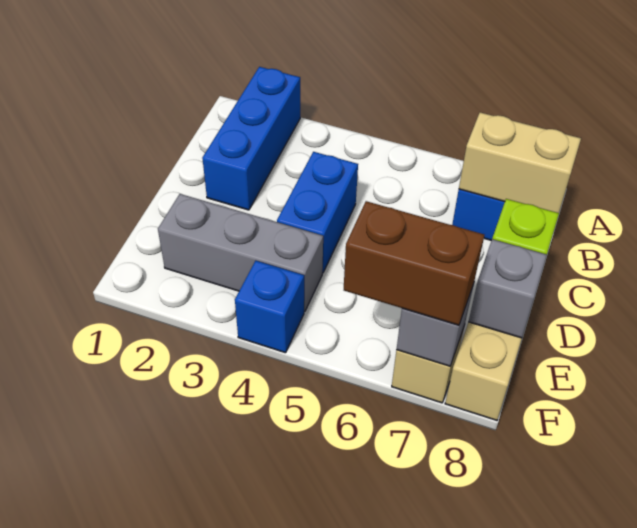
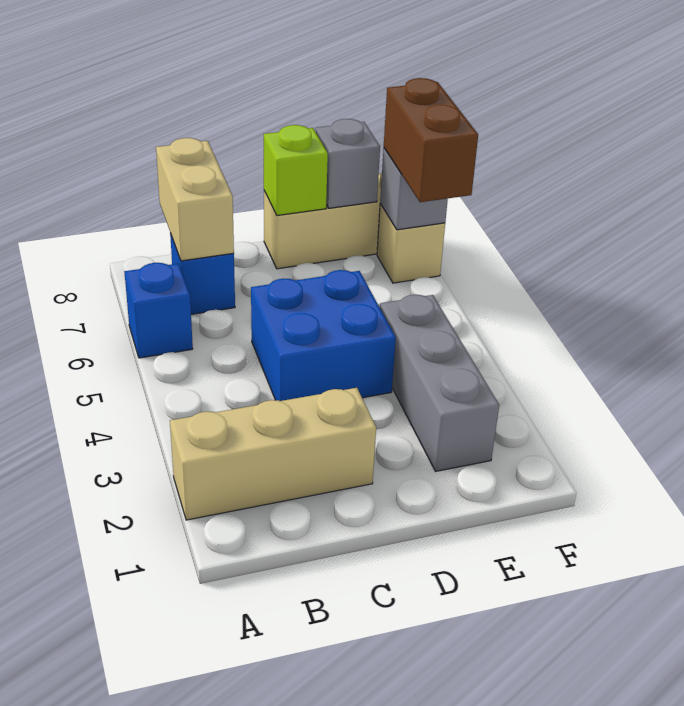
blue 1x3 brick [202,67,300,210] -> tan 1x3 brick [170,388,376,520]
blue 1x2 brick [277,152,358,273] -> blue 2x2 brick [251,270,396,401]
blue 1x1 brick [235,261,304,353] -> blue 1x1 brick moved to [125,263,193,358]

